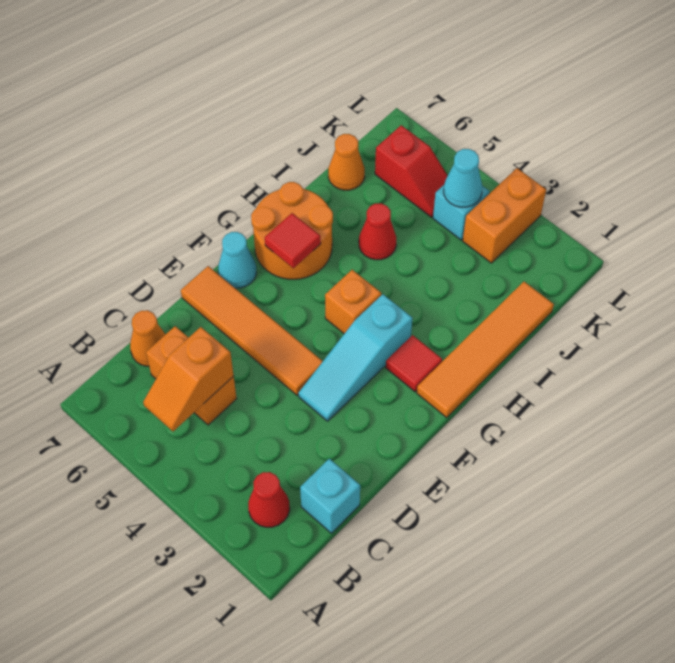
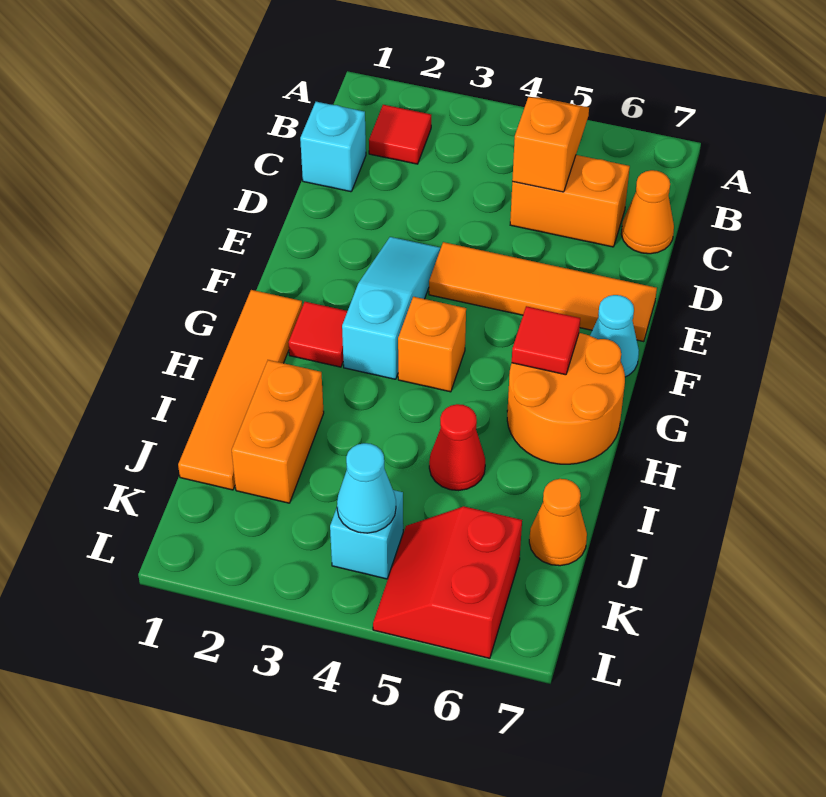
red 1x1 cone [248,472,290,527] -> red 1x1 tile [369,105,431,164]
orange 1x2 brick [463,168,546,263] -> orange 1x2 brick moved to [232,360,324,503]
red 1x2 slope [375,125,448,217] -> red 2x2 slope [373,507,522,658]

